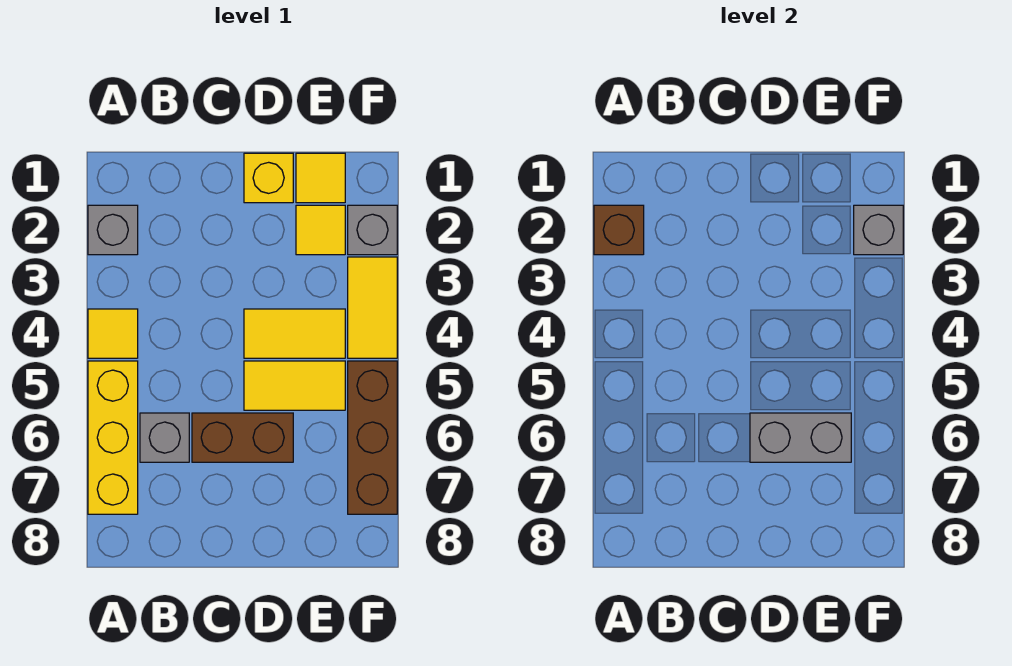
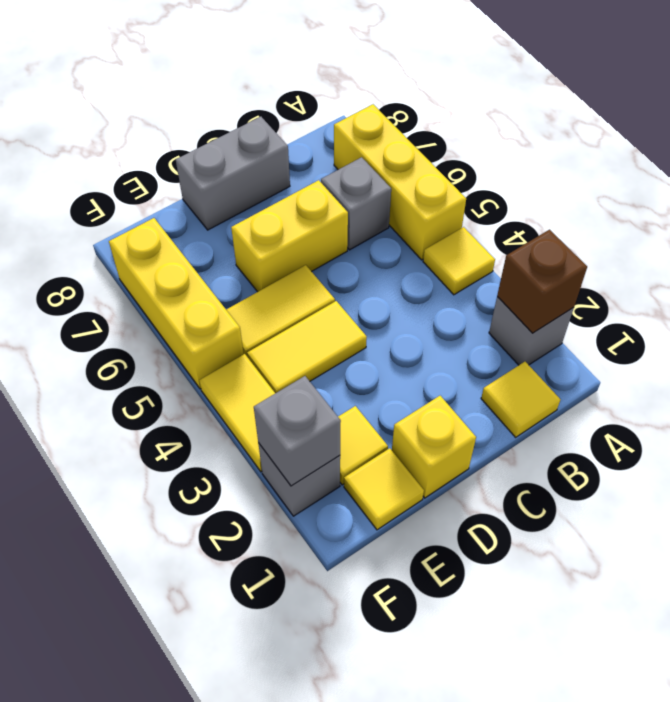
none -> yellow 1x1 tile [481,362,560,437]
brown 1x2 brick [192,413,293,462] -> yellow 1x2 brick [231,180,348,292]
grey 1x2 brick [750,413,851,462] -> grey 1x2 brick moved to [176,117,290,230]
brown 1x3 brick [348,361,397,514] -> yellow 1x3 brick [109,218,244,389]

